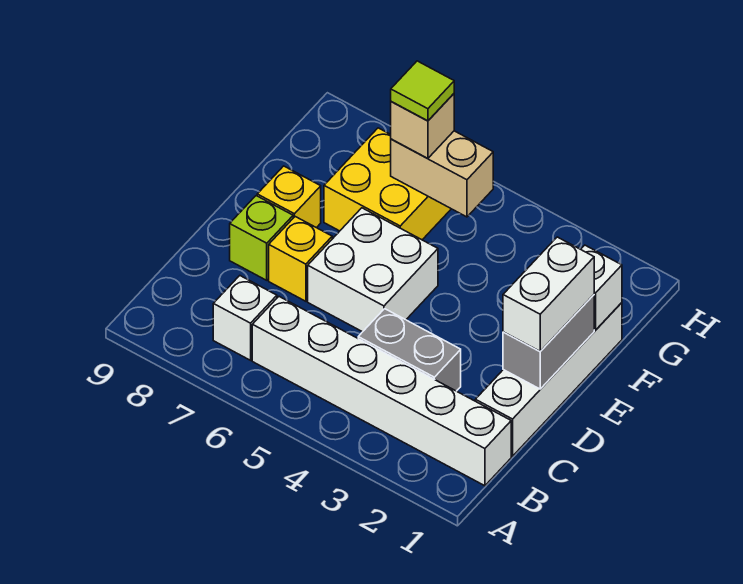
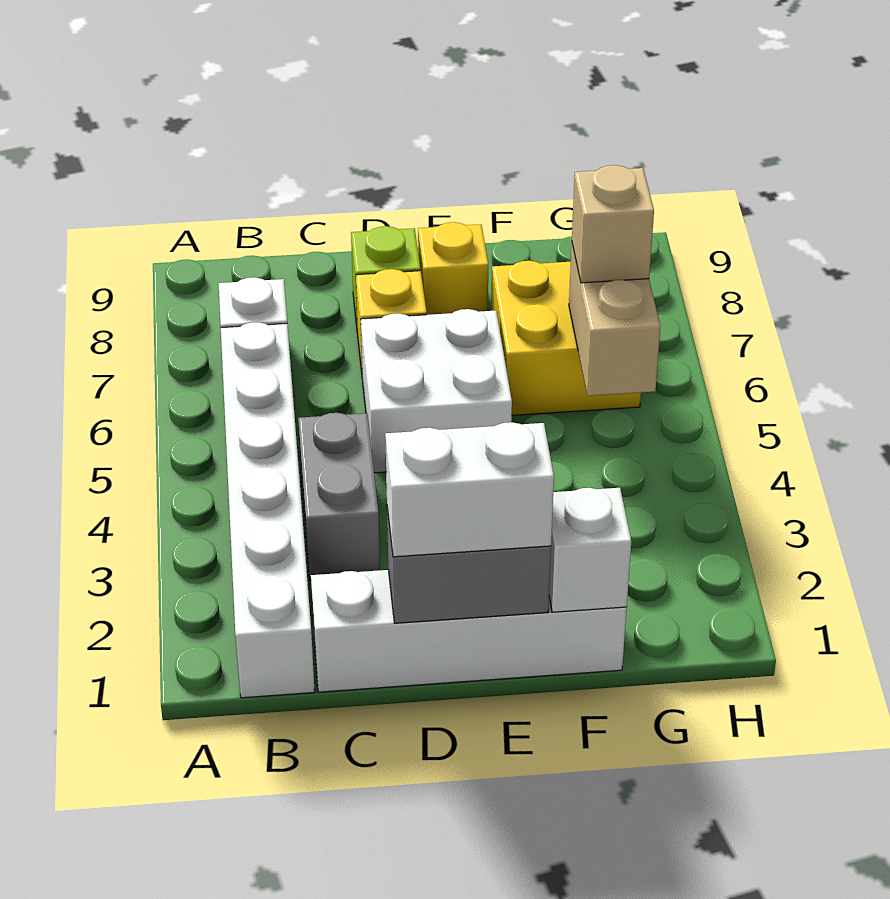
lime 1x1 tile [391,61,454,121] -> none

